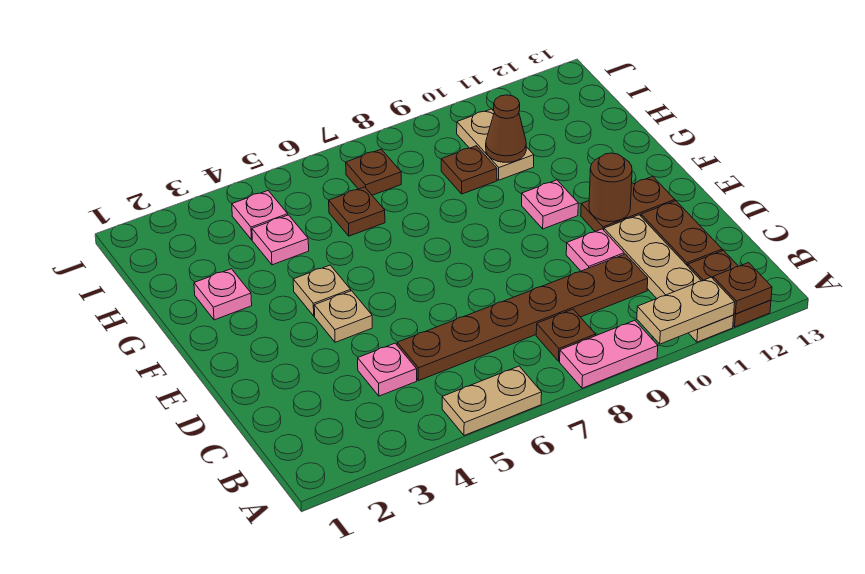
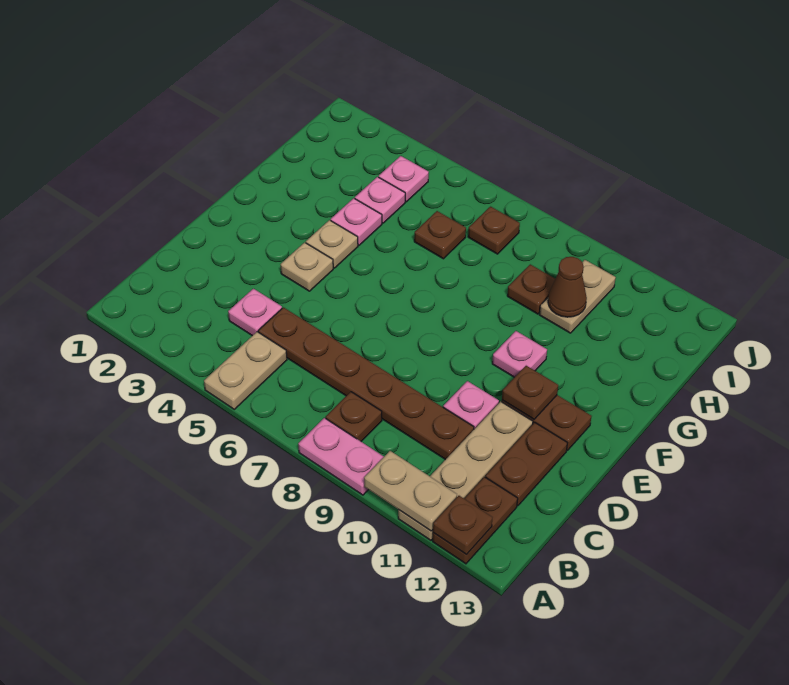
tan 1x2 plate [442,366,542,436] -> tan 1x2 plate turned to [204,332,287,409]
brown 1x1 round brick [589,153,632,222] -> brown 1x1 plate [502,366,558,419]
pink 1x1 plate [194,269,252,320] -> pink 1x1 plate moved to [331,198,382,245]

